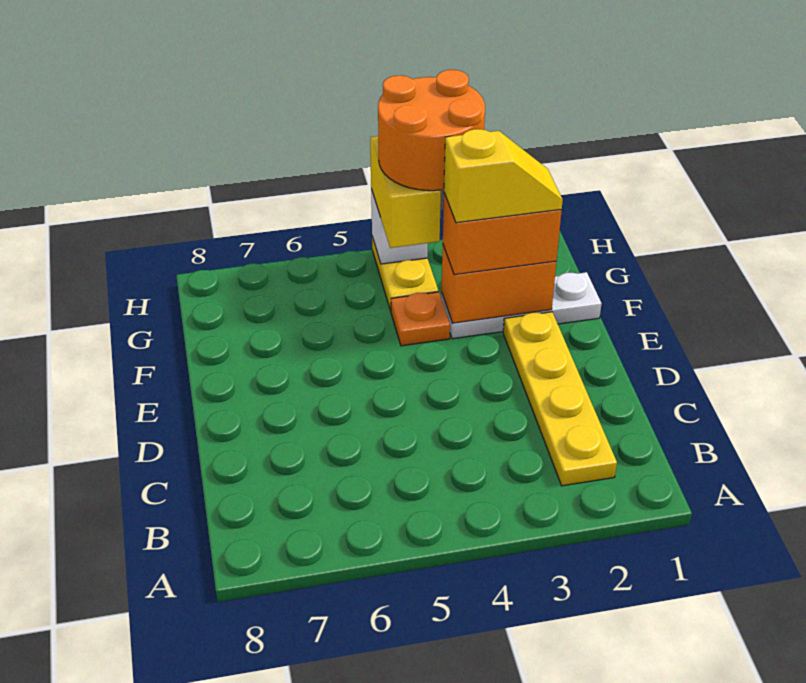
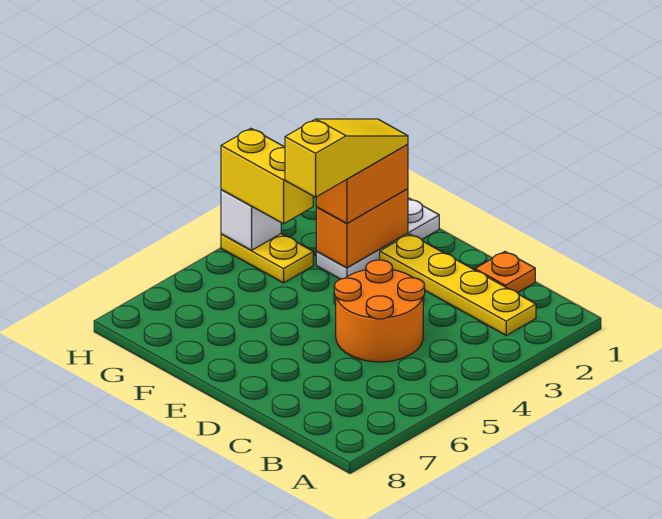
yellow 1x2 slope [444,129,563,223] -> yellow 1x3 slope [285,119,408,197]
orange 1x1 plate [391,292,450,346] -> orange 1x1 plate moved to [475,252,535,293]
orange 2x2 round brick [378,70,485,191] -> orange 2x2 round brick moved to [334,260,425,362]

